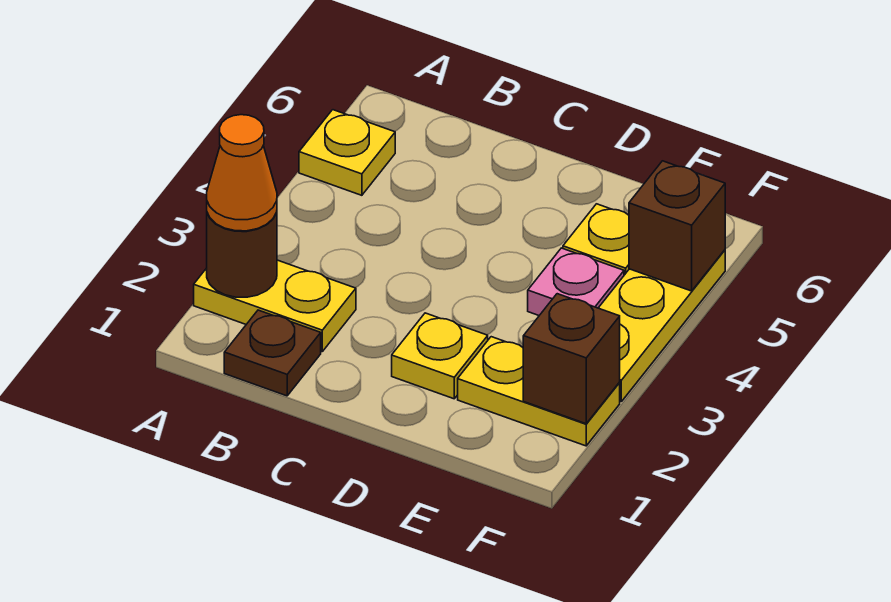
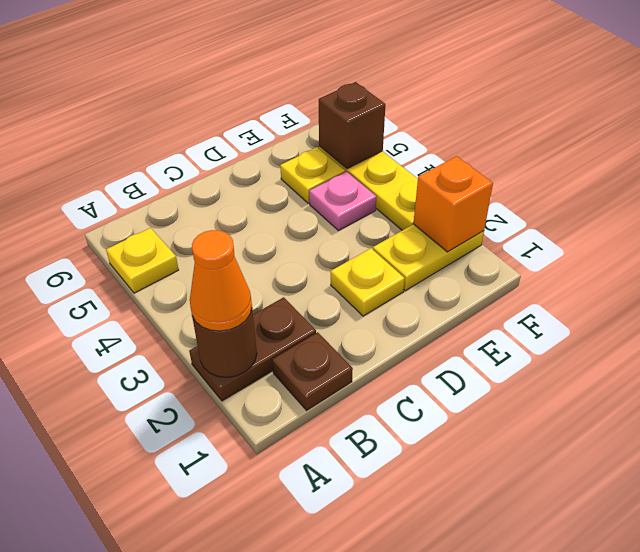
yellow 1x2 plate [194,260,356,352] -> brown 1x2 plate [189,297,316,401]
brown 1x1 brick [523,294,620,424] -> orange 1x1 brick [413,156,493,252]

